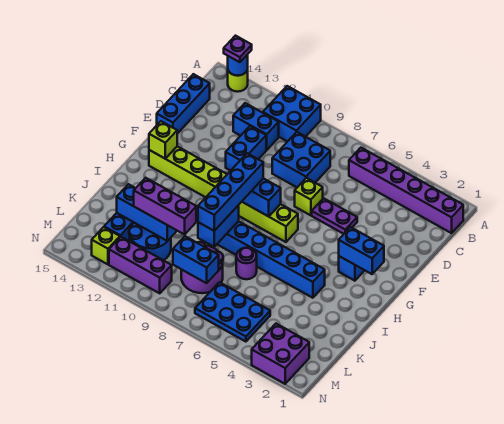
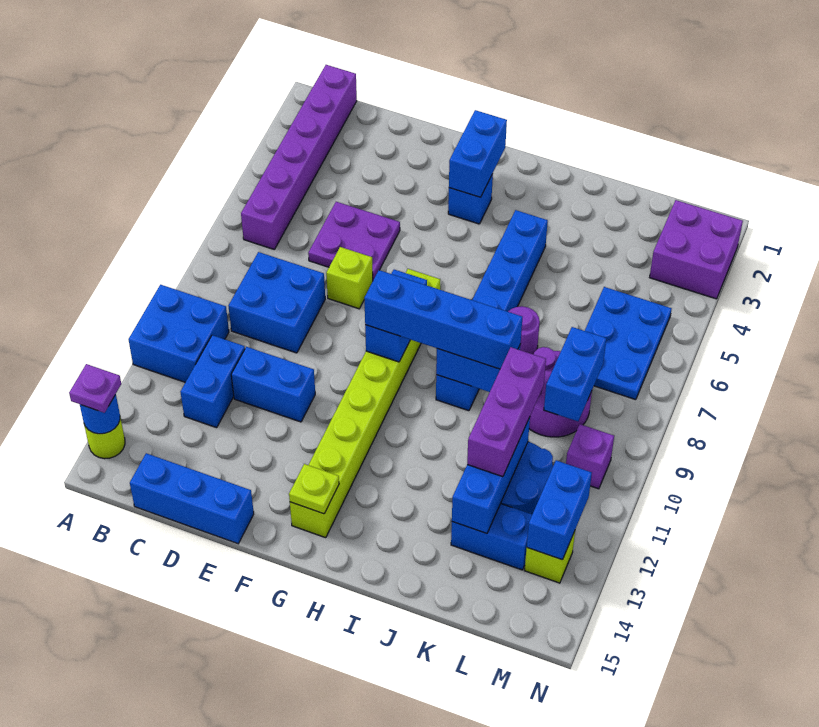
purple 1x2 plate [312,198,357,234] -> purple 2x2 plate [308,202,400,280]
lime 1x1 brick [149,121,177,158] -> lime 1x1 plate [289,464,339,514]
purple 1x3 brick [109,237,172,293] -> purple 1x1 brick [566,424,614,489]
none -> blue 1x2 brick [527,460,592,560]

